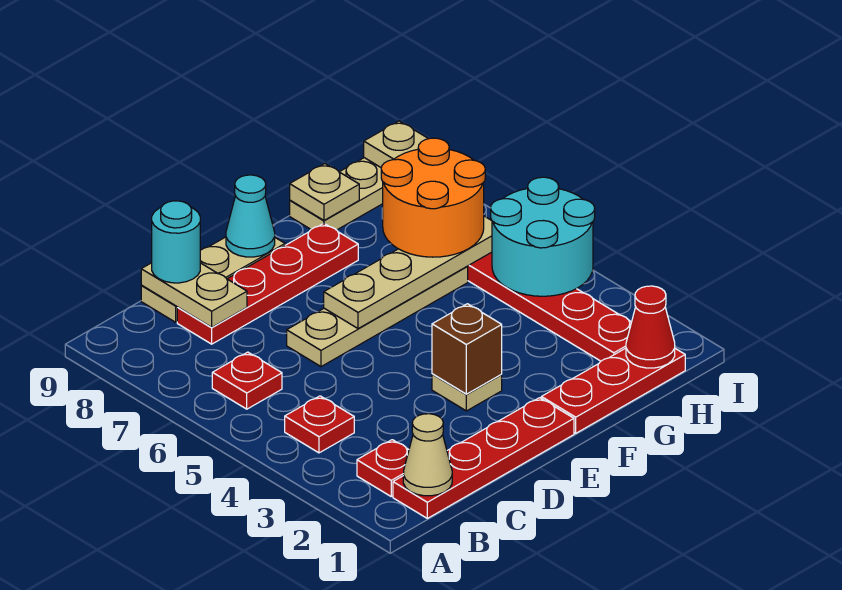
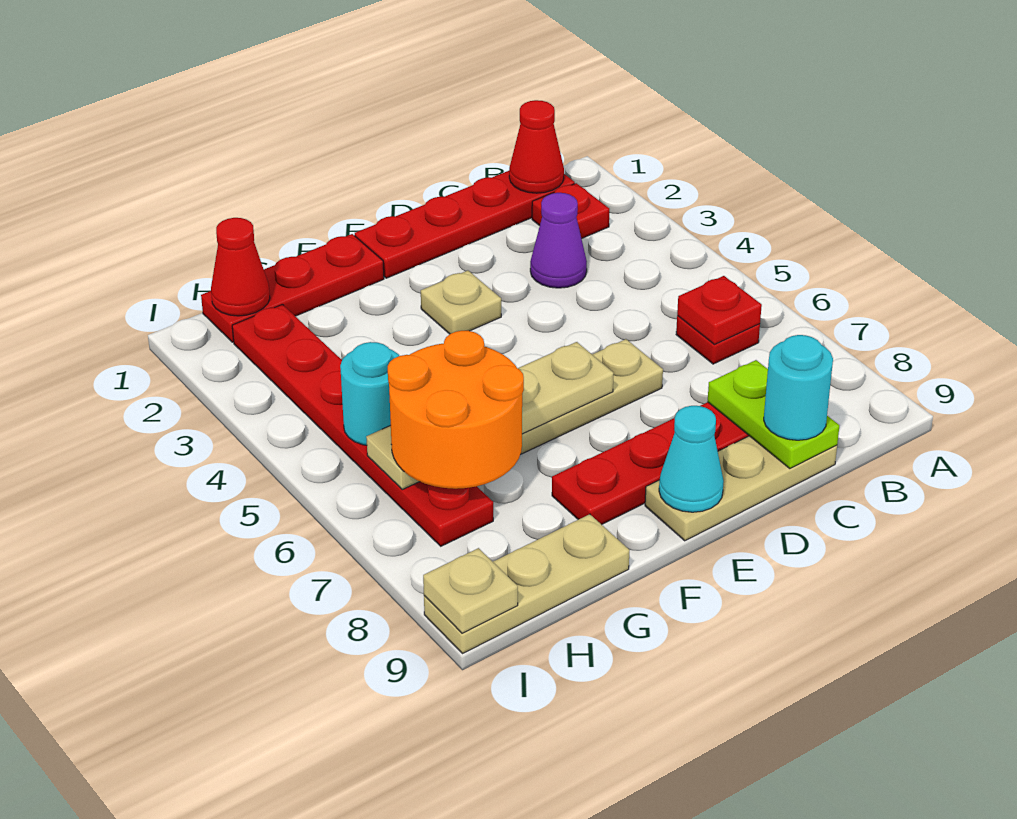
tan 1x1 cone [403,414,452,496] -> red 1x1 cone [509,100,564,193]
red 1x1 plate [285,396,354,453] -> red 1x1 plate moved to [677,276,762,344]
none -> purple 1x1 cone [530,193,587,288]
tan 1x2 plate [141,263,247,328] -> lime 1x2 plate [708,360,839,468]
brown 1x1 brick [432,304,502,394] -> none
tan 1x1 plate [290,164,359,220] -> none
cyan 2x2 round brick [491,177,595,296] -> cyan 1x1 round brick [340,342,399,445]

